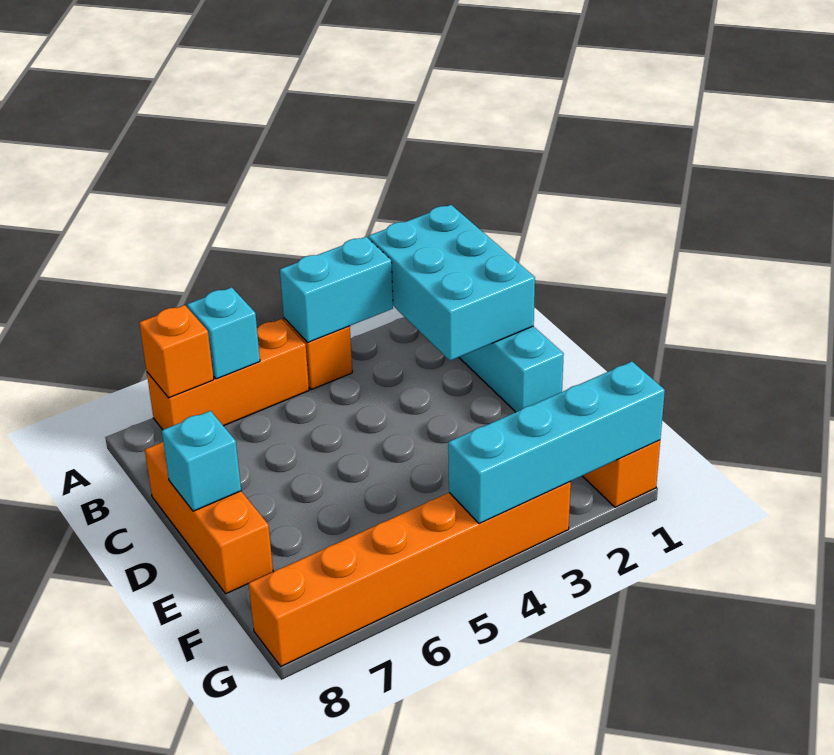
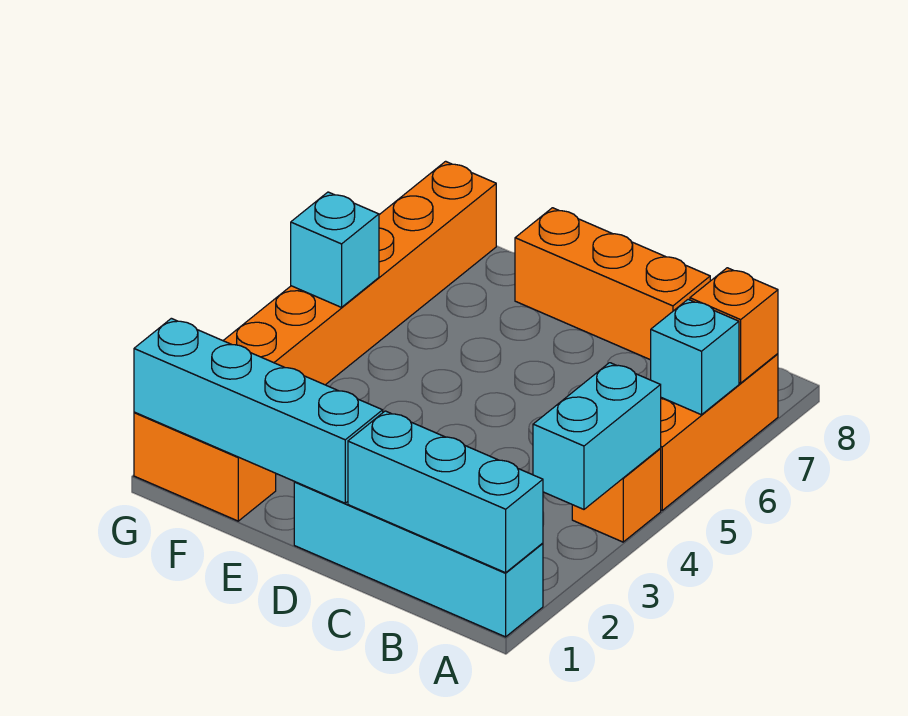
cyan 2x3 brick [368,205,535,361] -> cyan 1x3 brick [348,411,543,573]
cyan 1x1 brick [162,411,241,511] -> cyan 1x1 brick moved to [291,192,379,307]
cyan 1x4 brick [448,362,665,524] -> cyan 1x4 brick turned to [134,318,383,503]

